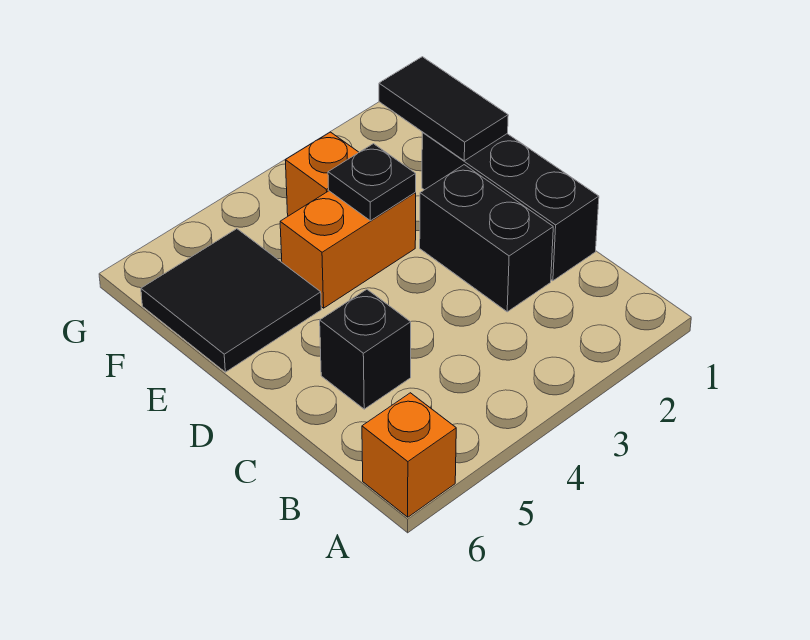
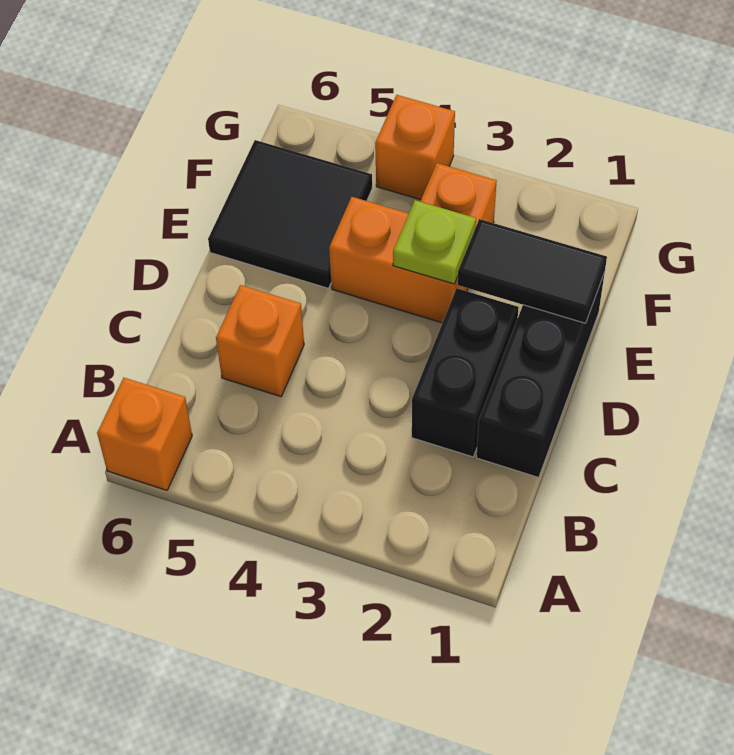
black 1x1 brick [320,289,411,409] -> orange 1x1 brick [216,285,304,397]
black 1x2 tile [379,57,508,161] -> black 1x2 tile turned to [458,219,607,323]
black 1x1 plate [328,144,416,221] -> lime 1x1 plate [393,200,476,284]
none -> orange 1x1 brick [375,95,455,200]

